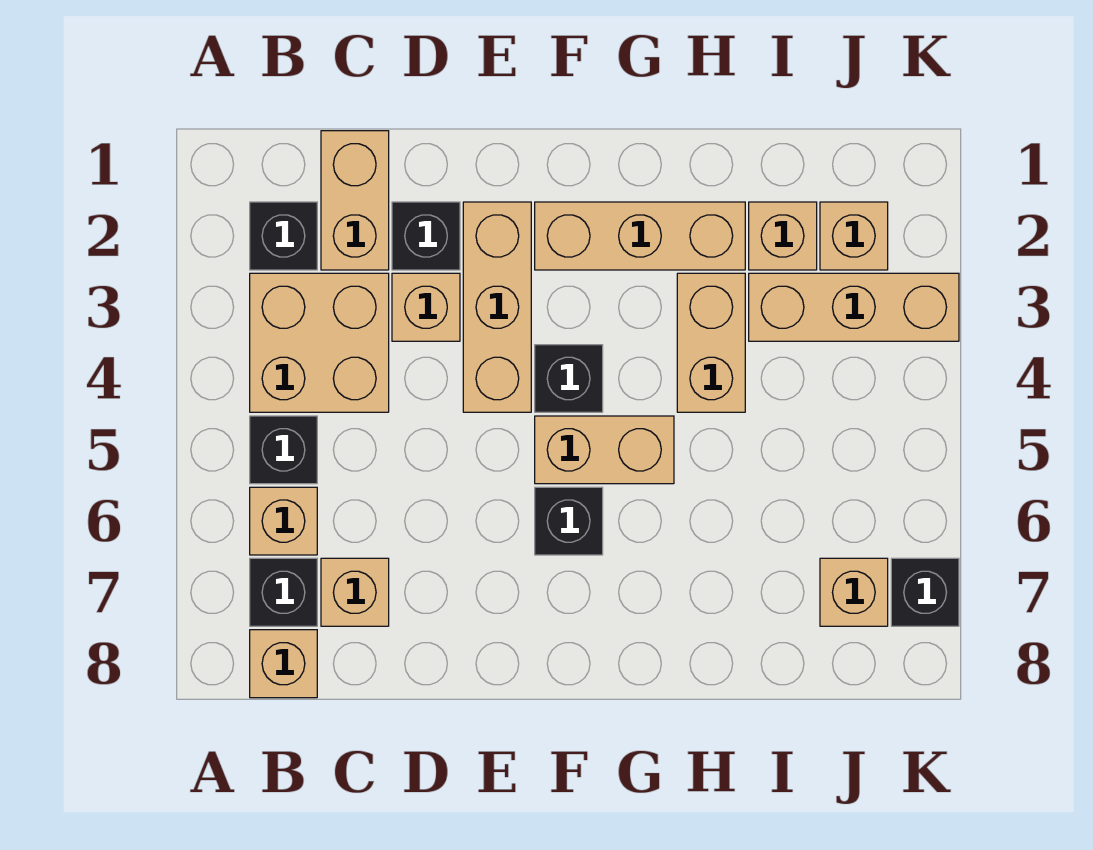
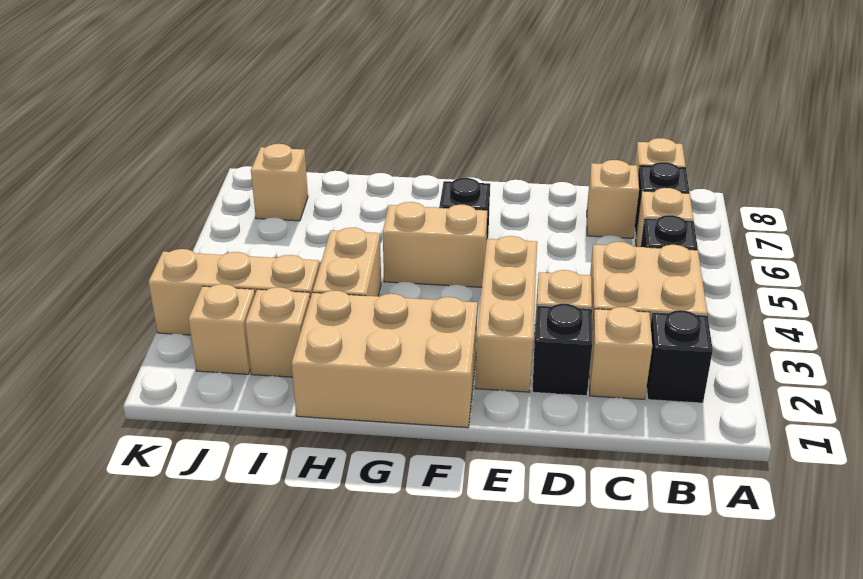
tan 1x2 brick [321,131,389,270] -> tan 1x1 brick [589,307,652,399]
tan 1x3 brick [535,202,745,270] -> tan 2x3 brick [292,291,478,428]
black 1x1 brick [535,345,603,412] -> none
black 1x1 brick [891,558,959,626] -> none

